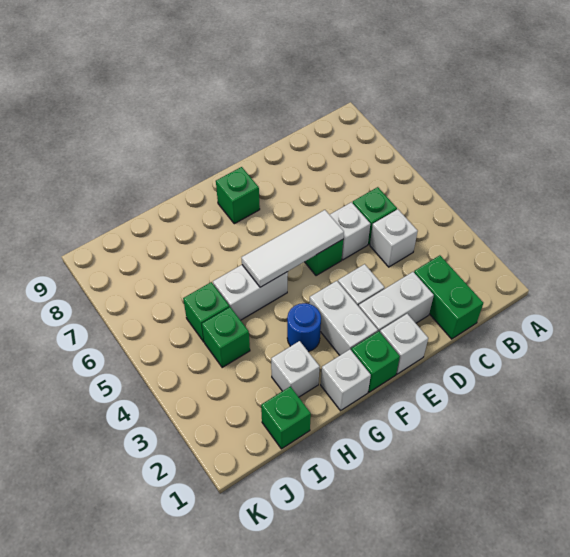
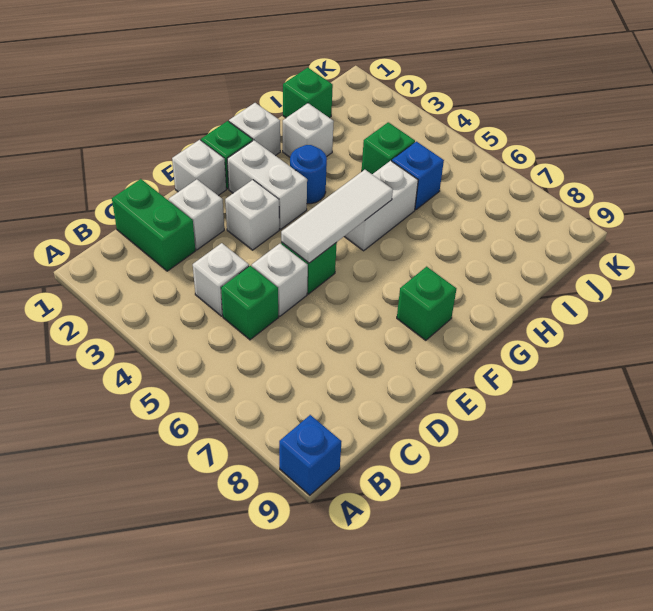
none -> blue 1x1 brick [279,415,342,495]
white 1x2 brick [359,272,434,332] -> white 1x1 brick [169,179,224,250]
green 1x1 brick [183,282,229,342] -> blue 1x1 brick [392,141,444,210]

